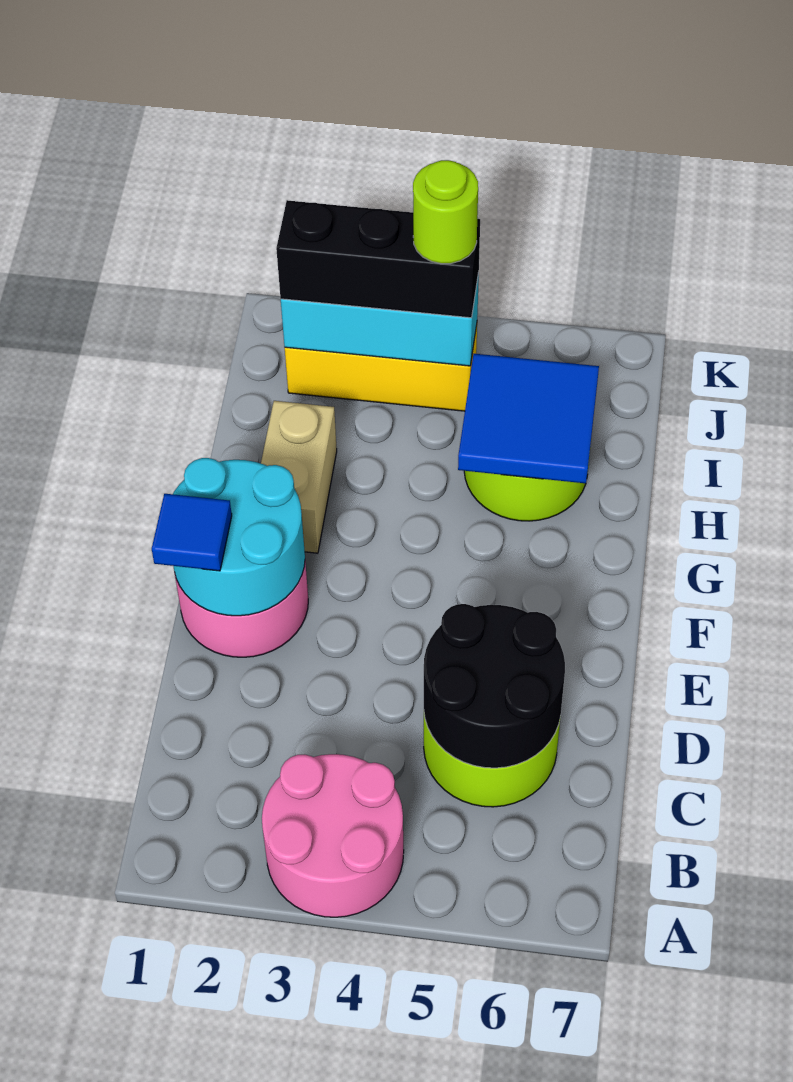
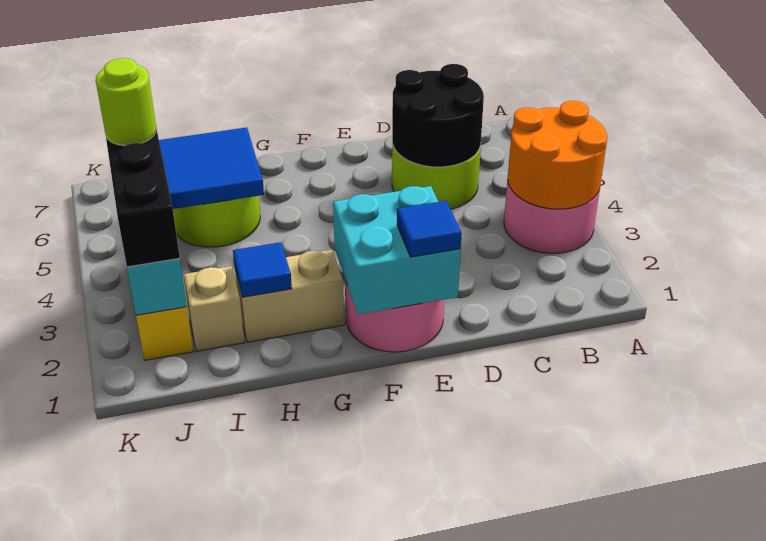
none -> orange 2x2 round brick [508,101,607,209]
cyan 2x2 round brick [173,458,305,616] -> cyan 2x2 brick [333,186,461,314]
none -> blue 1x1 tile [233,242,292,297]
none -> tan 1x1 brick [183,266,245,351]

